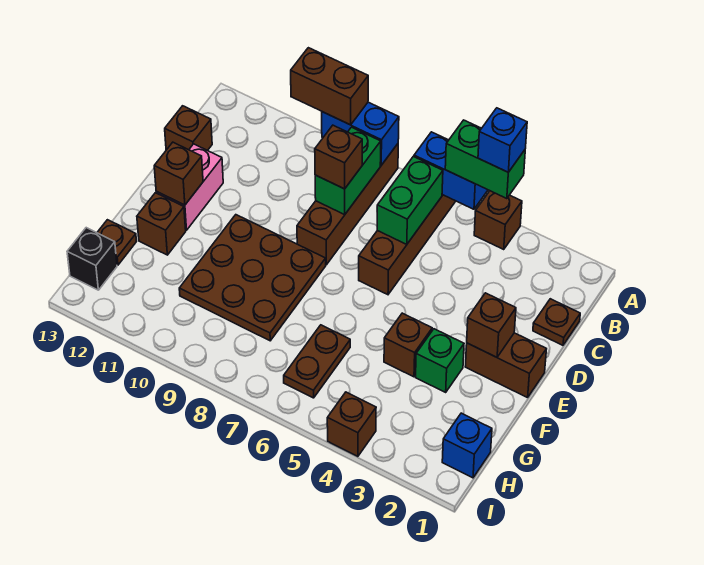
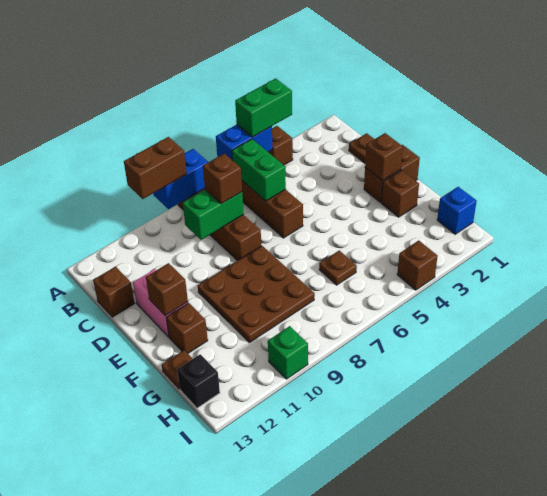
blue 1x1 brick [478,108,527,172] -> none
green 1x2 brick [315,127,381,214] -> green 1x2 brick turned to [183,190,244,240]
green 1x1 brick [416,329,464,392] -> green 1x1 brick moved to [268,326,308,379]
brown 1x1 brick [384,313,432,377] -> brown 1x1 brick moved to [382,170,419,217]
brown 1x2 plate [284,325,350,398] -> brown 1x1 plate [319,251,357,285]

